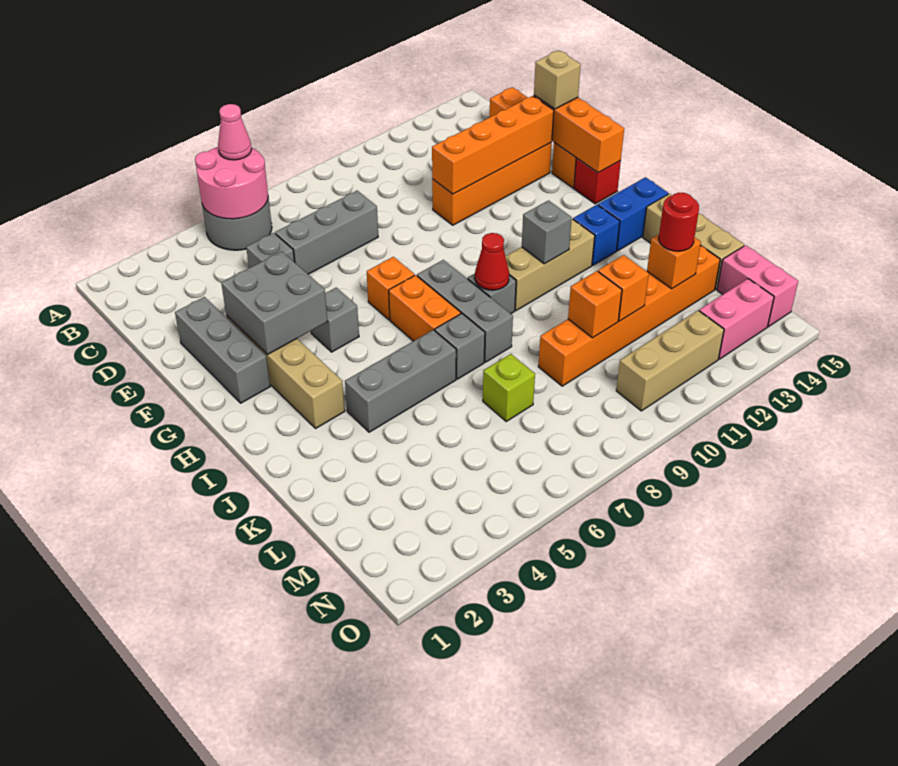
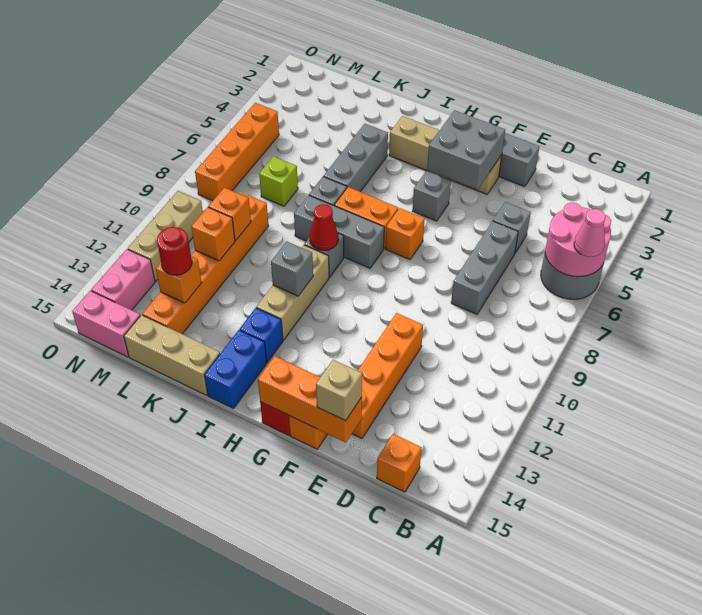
orange 1x4 brick [432,96,554,194] -> orange 1x4 brick moved to [195,103,279,201]

